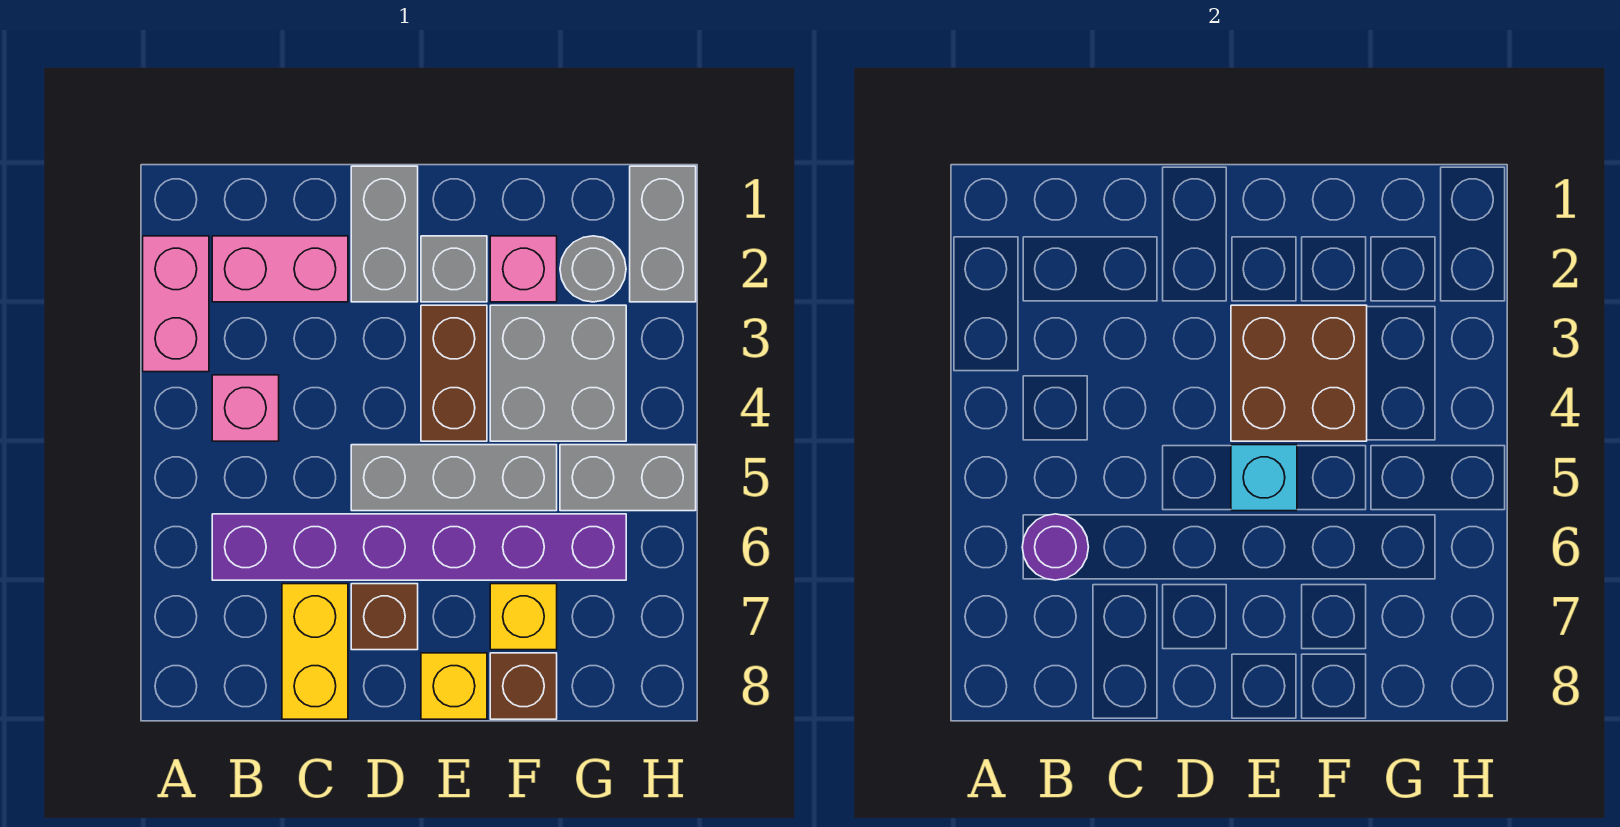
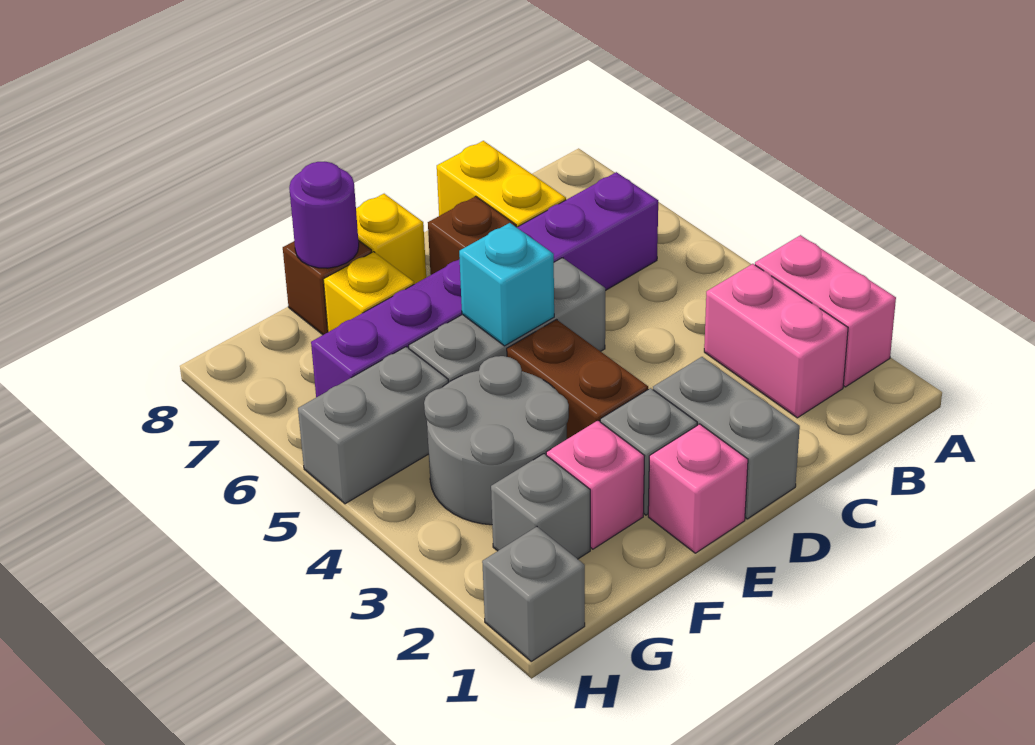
pink 1x2 brick [212,236,348,302] -> pink 1x2 brick turned to [704,264,848,418]
pink 1x1 brick [212,375,279,441] -> pink 1x1 brick moved to [648,424,748,553]
purple 1x1 round brick [1022,514,1088,580] -> purple 1x1 round brick moved to [289,162,359,268]
brown 2x2 brick [1231,305,1367,441] -> none
grey 2x2 brick [490,305,626,441] -> grey 2x2 round brick [424,356,569,525]
grey 1x1 round brick [560,236,626,302] -> grey 1x1 brick [491,454,590,559]
grey 1x2 brick [630,166,696,302] -> grey 1x1 brick [482,527,585,661]

